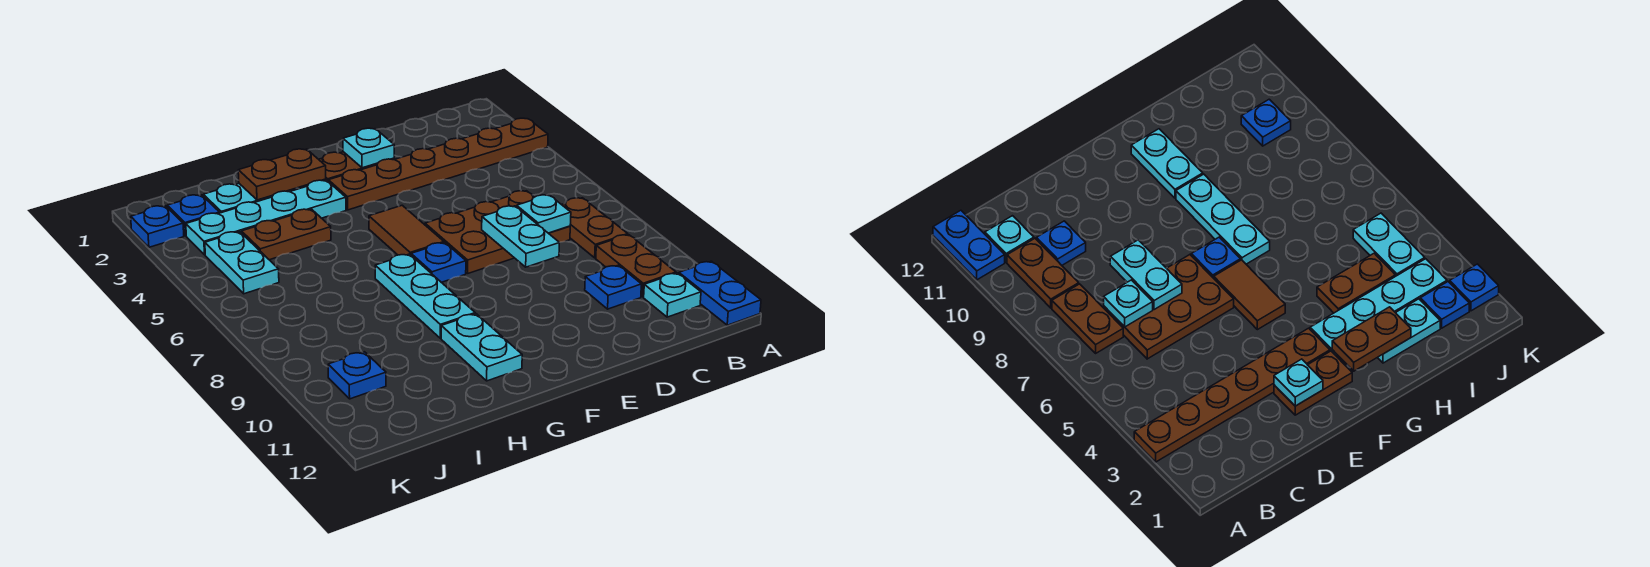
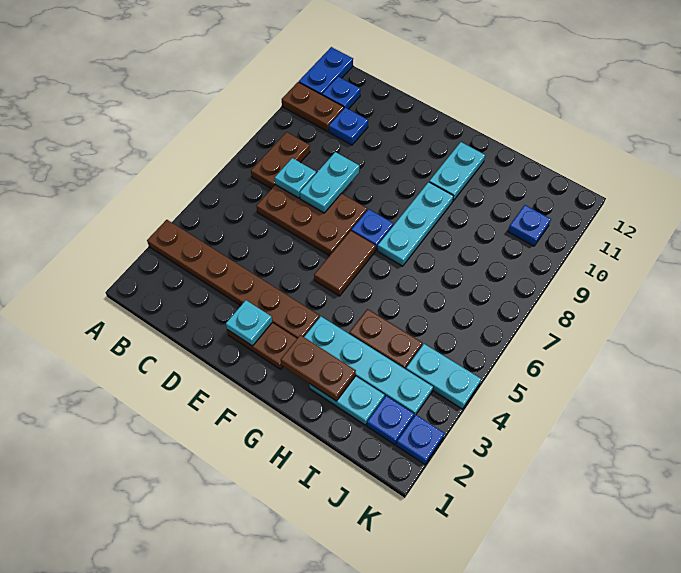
brown 1x2 plate [596,235,676,297] -> brown 1x2 plate turned to [282,82,344,132]
cyan 1x1 plate [644,273,701,317] -> blue 1x1 plate [322,77,360,109]
cyan 1x2 plate [205,232,279,294] -> cyan 1x2 plate turned to [406,344,481,409]

